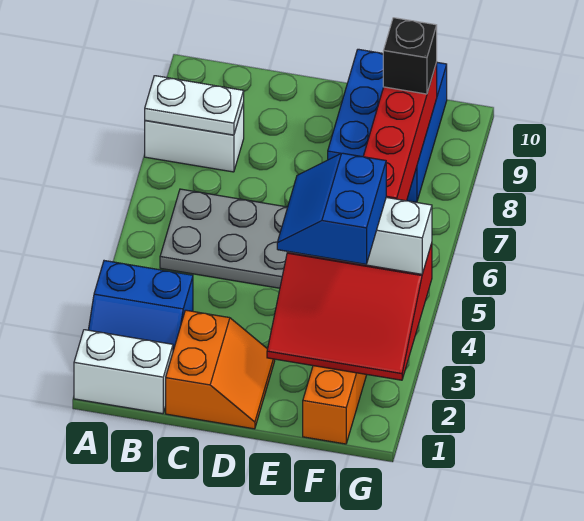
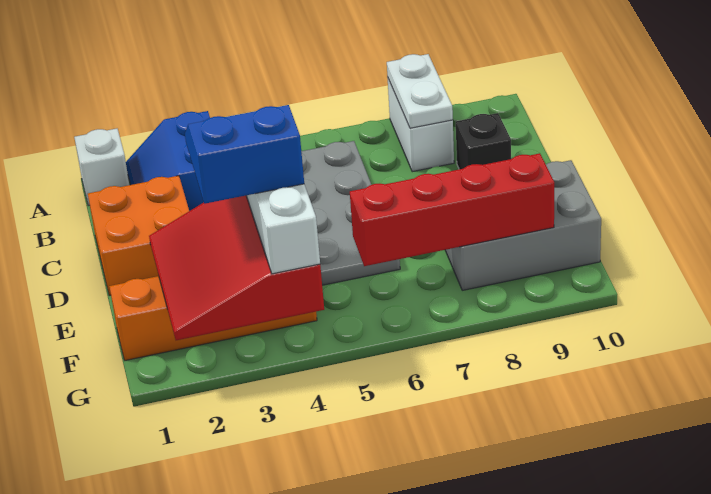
white 1x2 brick [74,330,173,414] -> white 1x1 brick [74,129,129,206]
orange 2x2 slope [166,310,275,429] -> orange 2x2 brick [88,176,189,296]
blue 2x3 brick [328,49,447,202] -> grey 2x3 brick [445,160,601,290]
black 1x1 brick [383,18,437,94] -> black 1x1 brick moved to [456,113,511,169]

